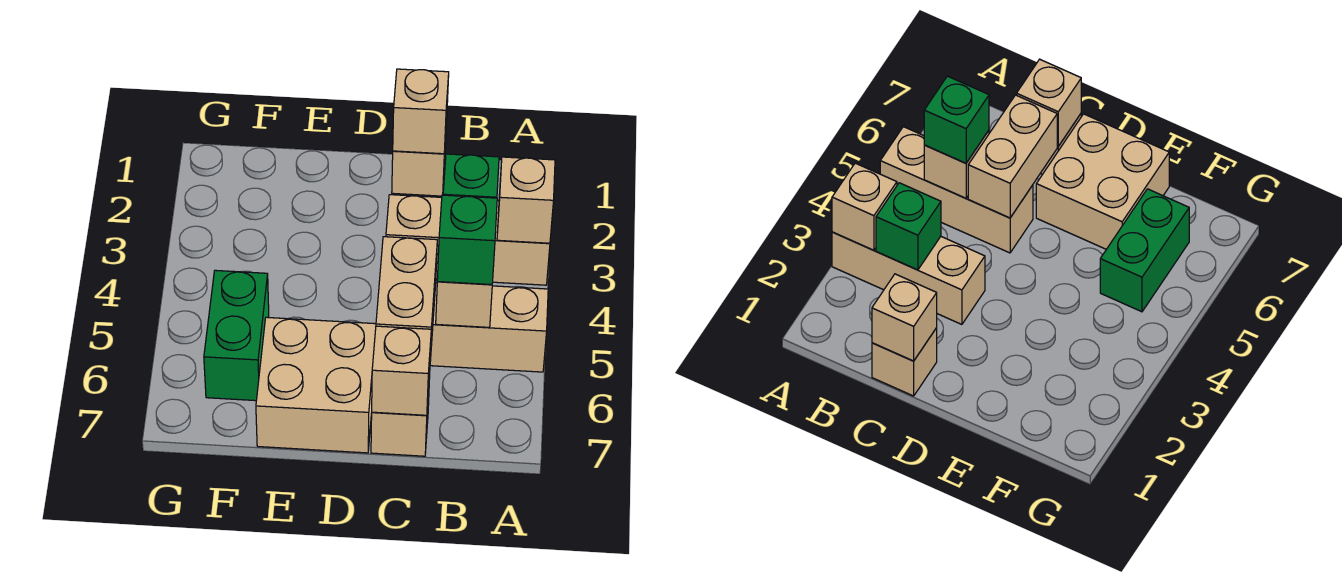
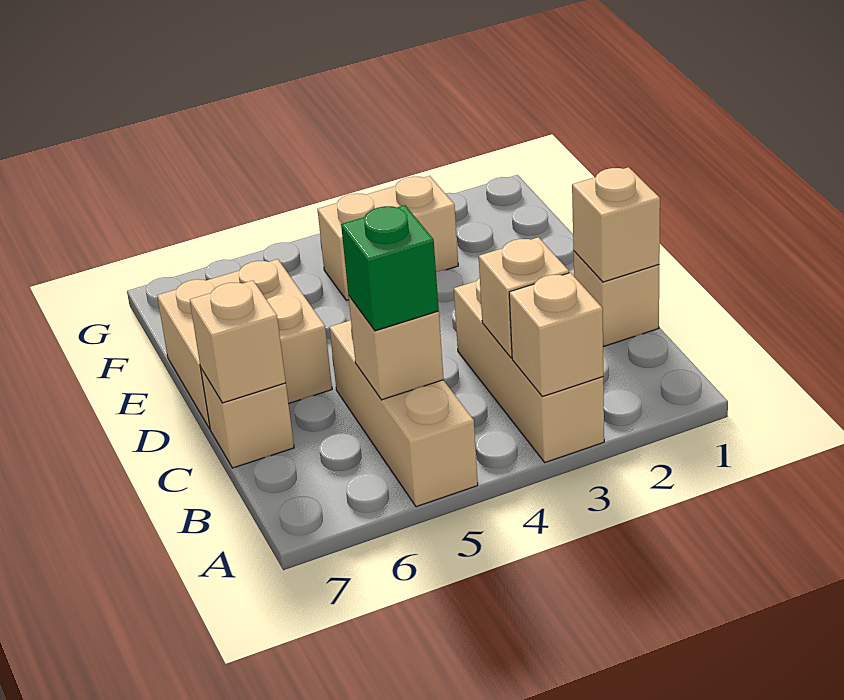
green 1x1 brick [443,154,499,198] -> tan 1x1 brick [479,237,569,358]
tan 1x2 brick [376,237,437,361] -> tan 1x2 brick moved to [317,176,458,300]
green 1x2 brick [204,270,269,401] -> none

